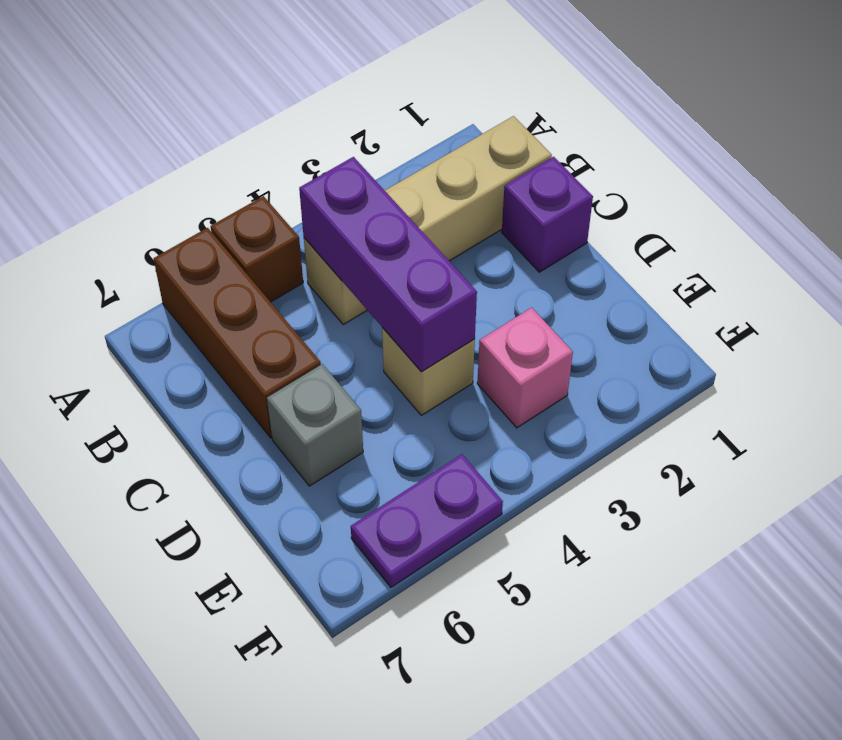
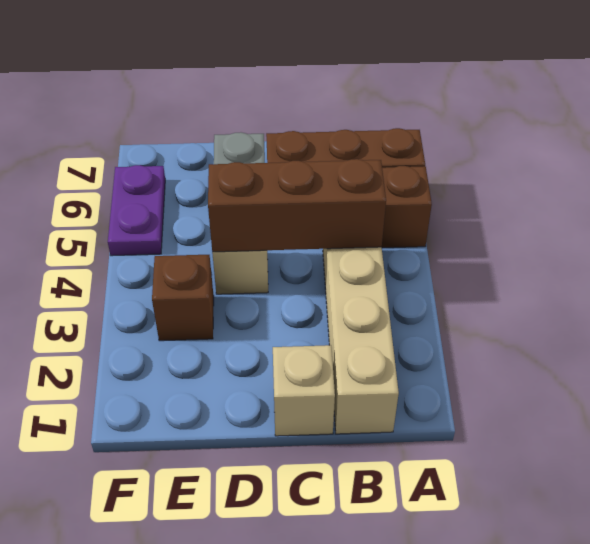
purple 1x3 brick [299,157,477,372] -> brown 1x3 brick [208,159,386,252]
purple 1x1 brick [502,157,593,272] -> tan 1x1 brick [273,345,335,436]
pink 1x1 brick [477,308,573,428] -> brown 1x1 brick [152,255,214,341]

